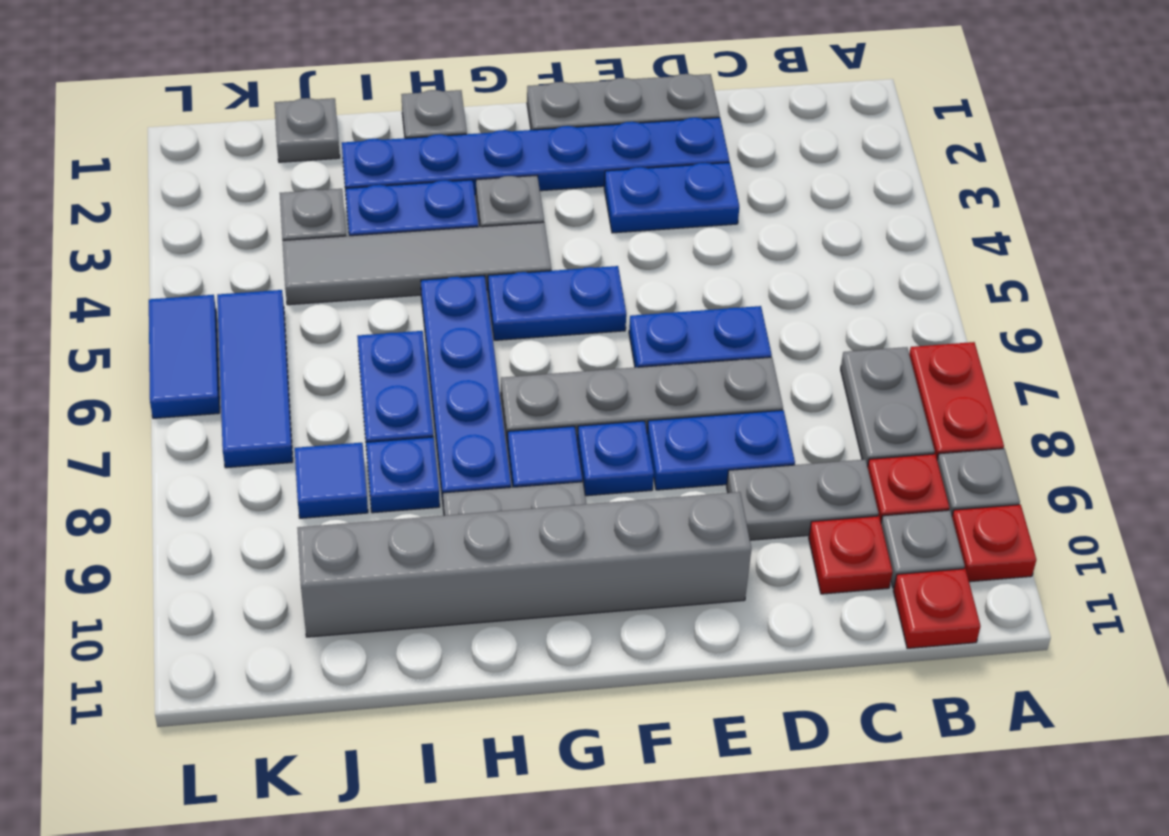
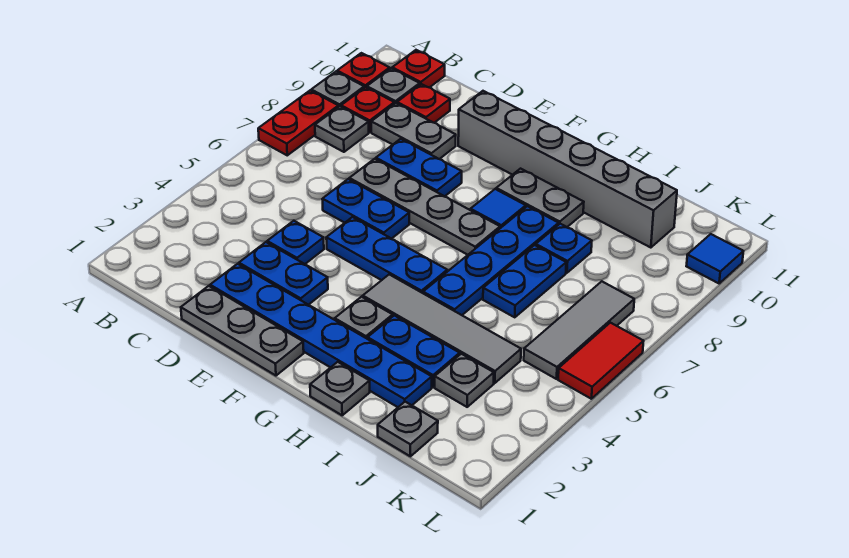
grey 1x2 plate [841,347,935,467] -> grey 1x1 plate [315,106,369,152]
blue 1x2 plate [488,266,626,340] -> blue 1x3 plate [326,217,447,293]
blue 1x1 plate [578,421,654,496] -> blue 1x1 plate moved to [267,221,324,264]
blue 1x1 tile [295,443,368,518] -> blue 1x1 tile moved to [687,234,743,283]
blue 1x3 tile [217,290,293,468] -> grey 1x3 tile [524,281,634,379]
blue 1x2 tile [149,295,220,418] -> red 1x2 tile [558,323,644,399]

